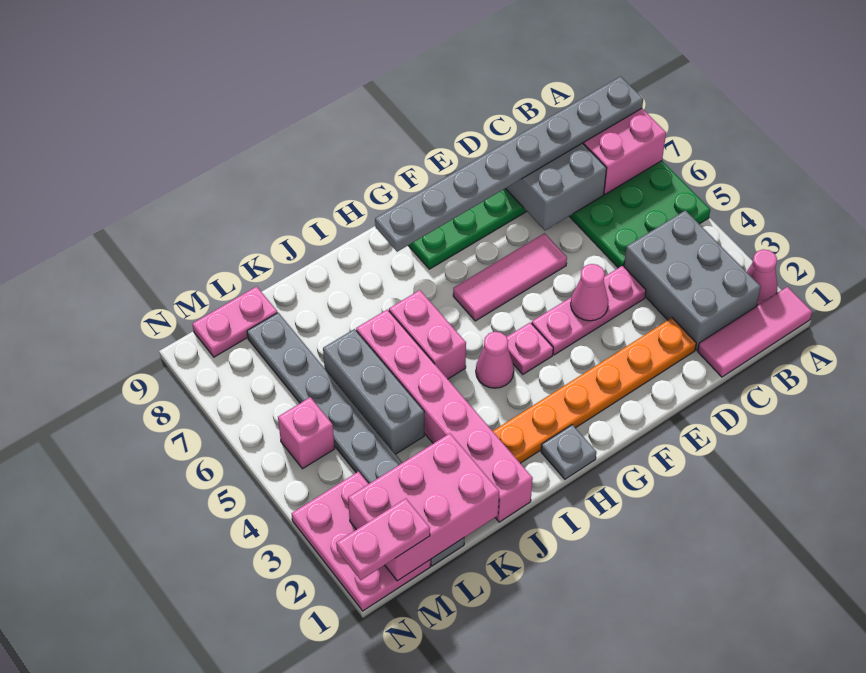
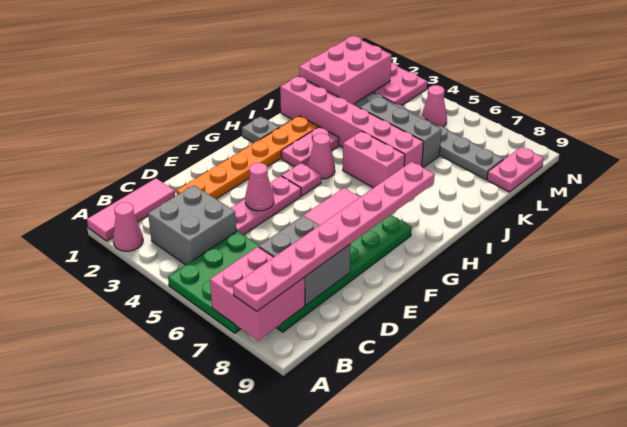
grey 1x8 plate [375,76,643,252] -> pink 1x8 plate [233,162,435,311]
grey 2x3 brick [624,210,761,350] -> grey 2x2 brick [148,185,236,265]
pink 1x2 plate [336,498,430,580] -> pink 1x2 plate moved to [281,127,339,167]
pink 1x1 brick [278,397,335,469] -> pink 1x1 cone [421,85,447,127]

